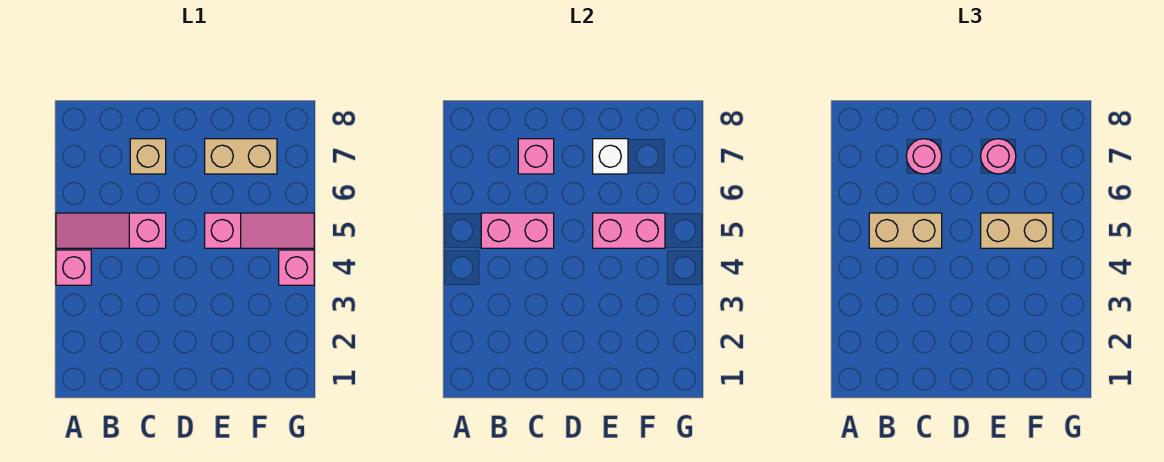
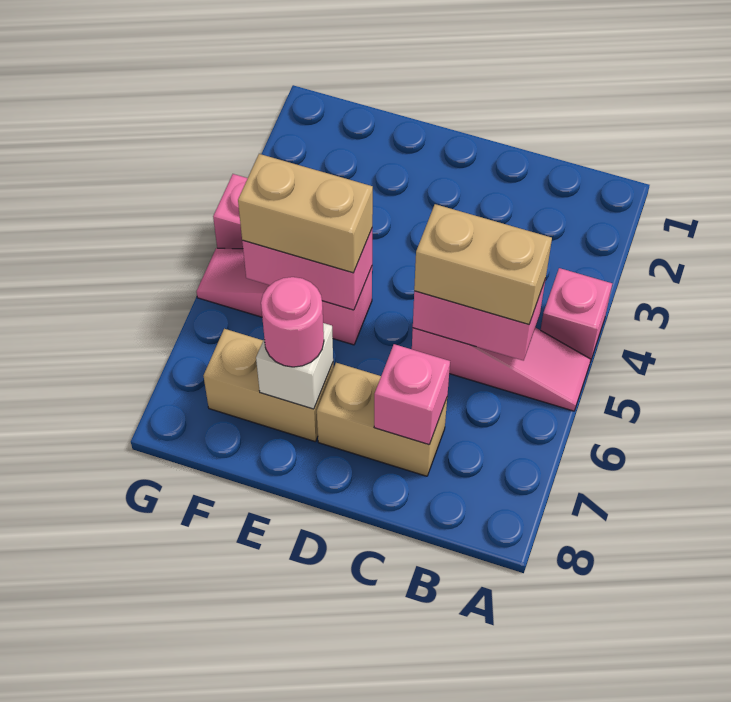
tan 1x1 brick [130,139,166,174] -> tan 1x2 brick [317,363,447,476]
pink 1x1 round brick [906,139,942,174] -> none

